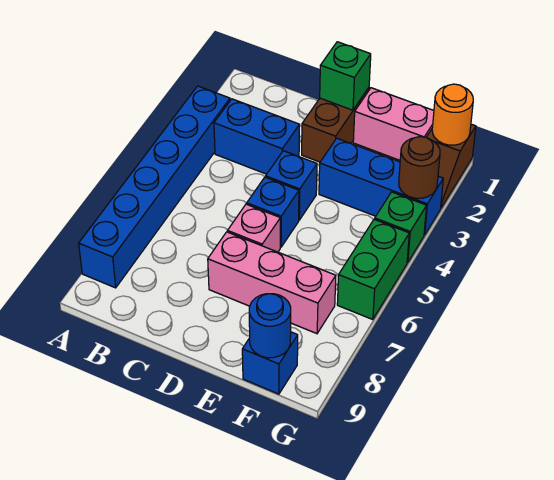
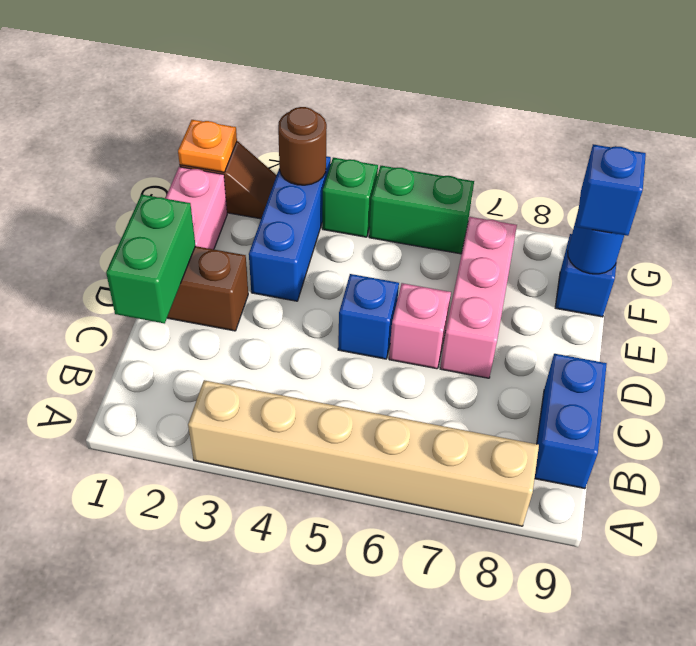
blue 1x6 brick [79,86,230,288] -> tan 1x6 brick [188,380,539,526]
blue 1x2 brick [214,99,299,174] -> blue 1x2 brick moved to [535,354,607,489]
green 1x1 brick [320,42,371,110] -> green 1x2 brick [106,194,195,323]
blue 1x1 brick [266,151,317,220] -> blue 1x1 brick moved to [576,144,646,236]
orange 1x1 round brick [432,84,473,145] -> orange 1x1 plate [178,120,237,172]

